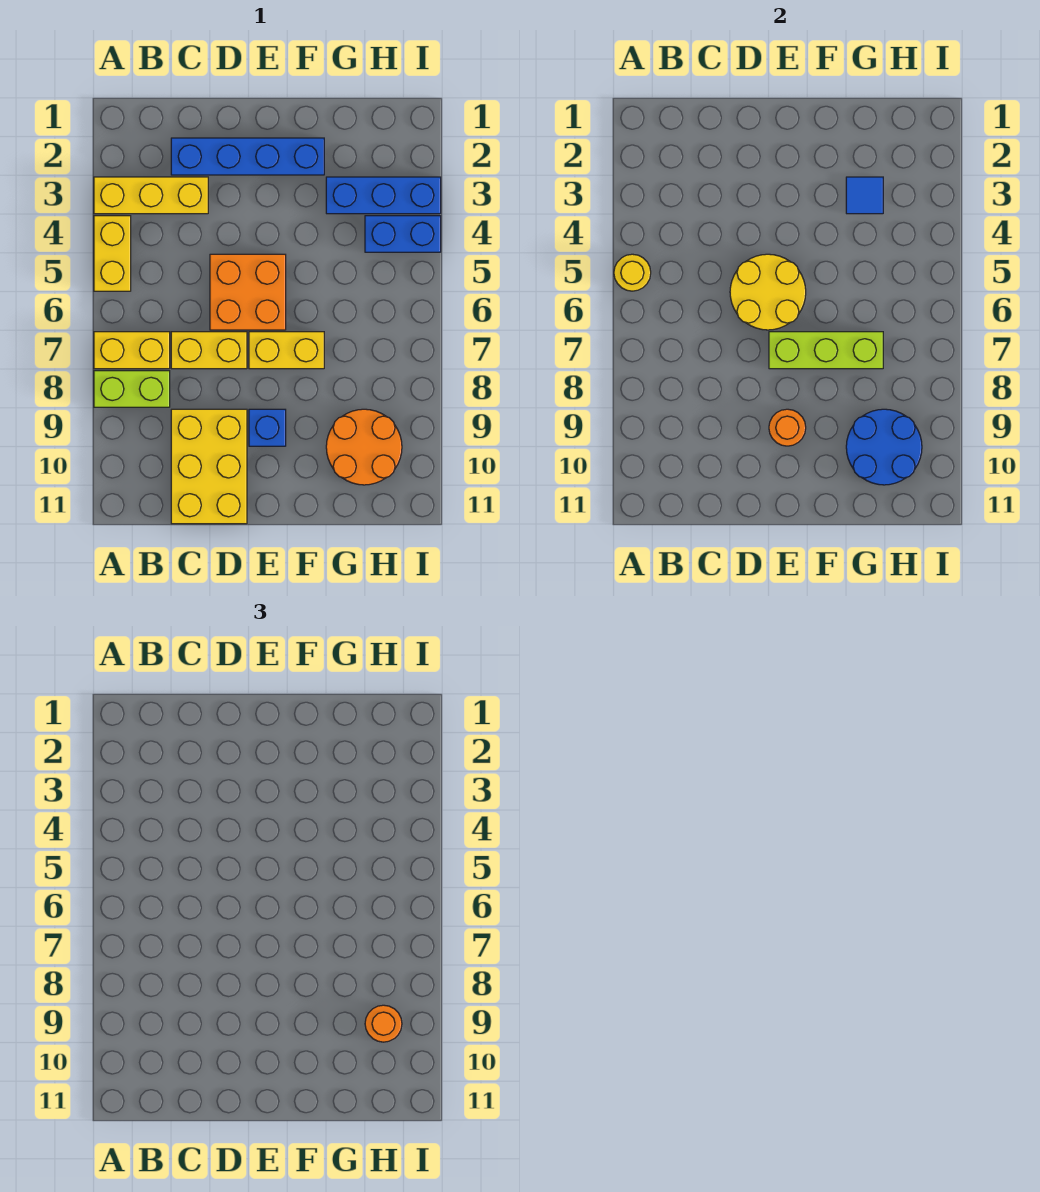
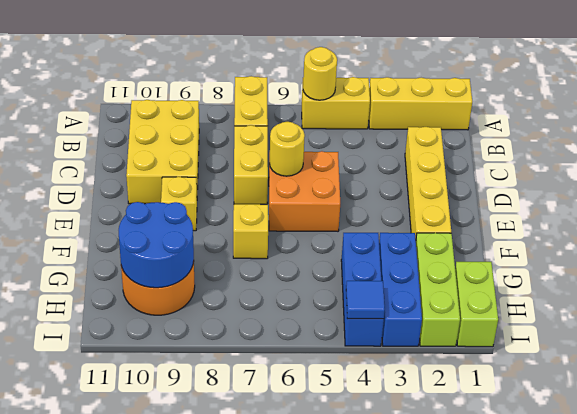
yellow 1x3 brick [94,177,208,214] -> yellow 1x3 brick turned to [369,77,472,130]
lime 1x2 brick [94,371,170,407] -> lime 1x2 brick moved to [455,262,498,347]
blue 1x4 brick [171,138,324,175] -> yellow 1x4 brick [405,127,451,239]
yellow 2x3 brick [171,409,247,524] -> yellow 2x3 brick turned to [126,100,199,204]
yellow 2x2 round brick [730,254,806,330] -> yellow 1x1 round brick [270,122,305,176]
yellow 1x2 brick [249,332,324,369] -> yellow 1x1 brick [233,204,268,259]
lime 1x3 brick [769,332,883,369] -> lime 1x3 brick moved to [416,233,460,346]
blue 1x1 brick [249,409,286,446] -> yellow 1x1 brick [161,177,197,231]
orange 1x1 round brick [769,409,806,446] -> none
blue 1x1 tile [846,177,883,214] -> blue 1x1 tile moved to [346,281,385,319]
blue 1x2 brick [365,216,441,252] -> blue 1x3 brick [341,233,384,346]
orange 1x1 round brick [365,1005,402,1042] -> none

